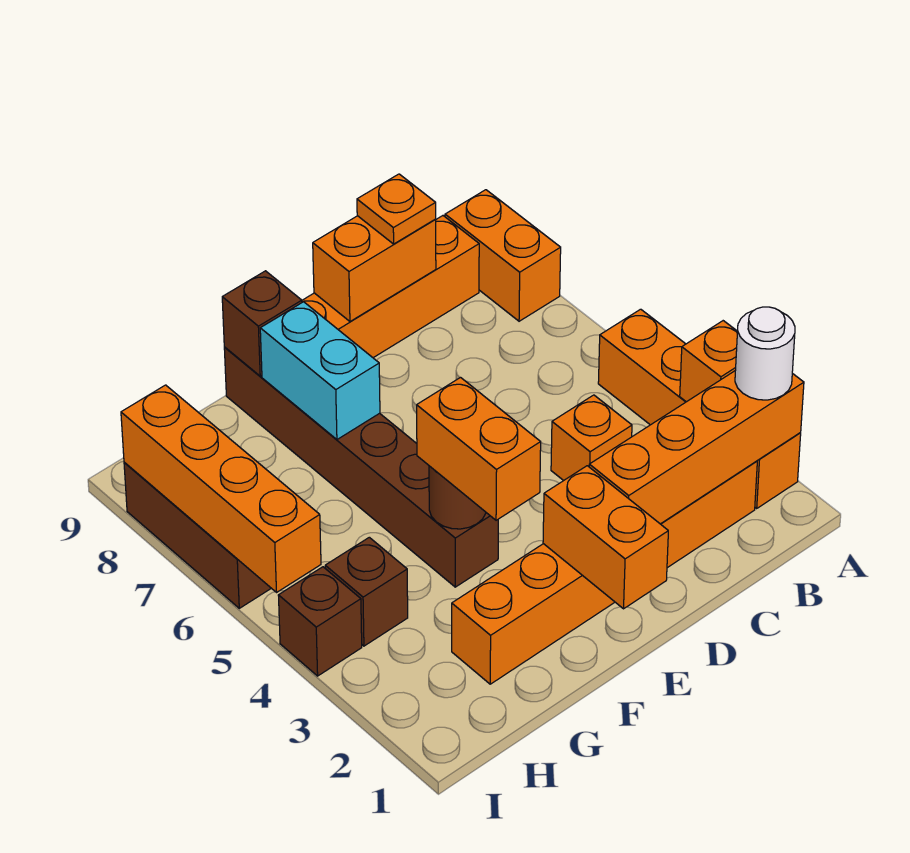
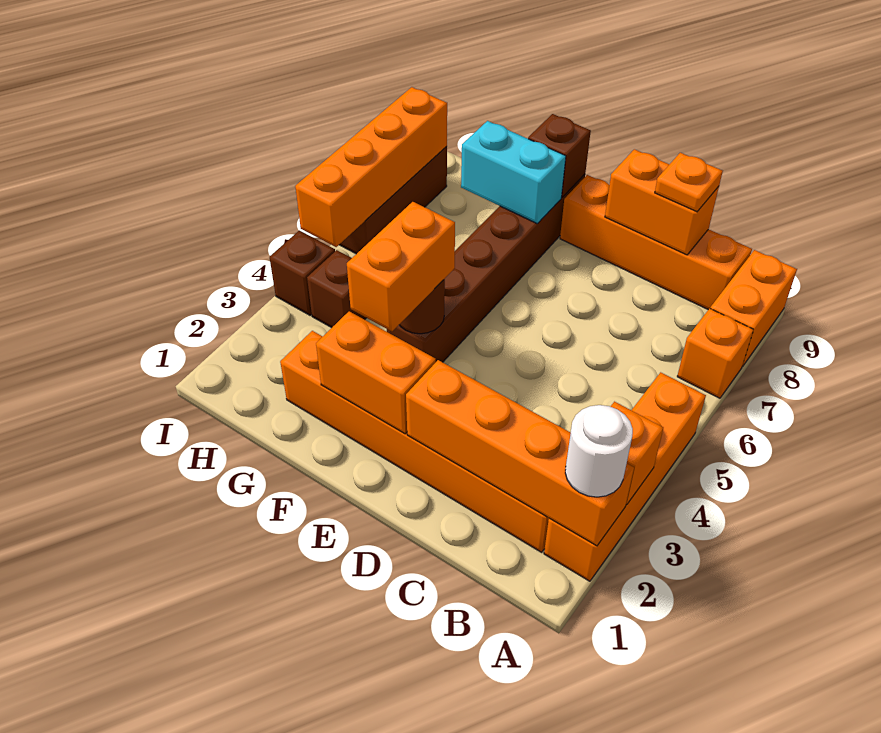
orange 1x1 brick [551,395,632,481] -> orange 1x1 brick moved to [677,309,754,398]
orange 1x2 brick [543,466,668,609] -> orange 1x2 brick turned to [316,311,436,434]
cyan 1x2 brick [260,302,380,439] -> cyan 1x2 brick turned to [461,121,566,224]

